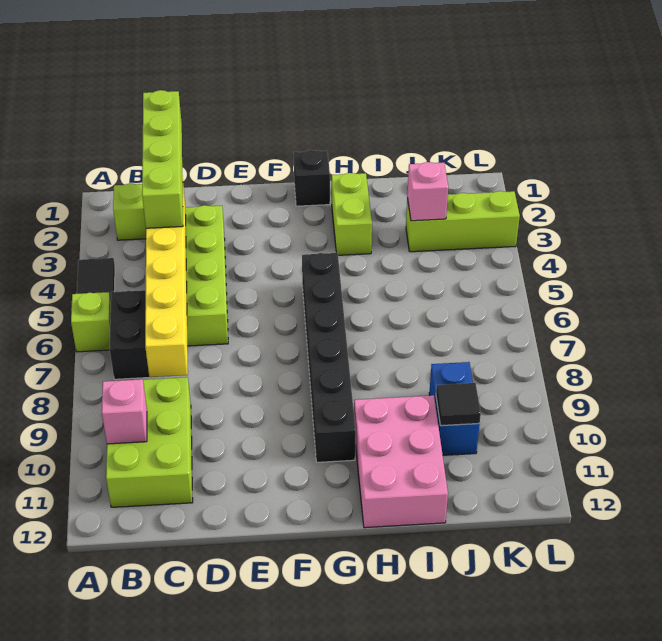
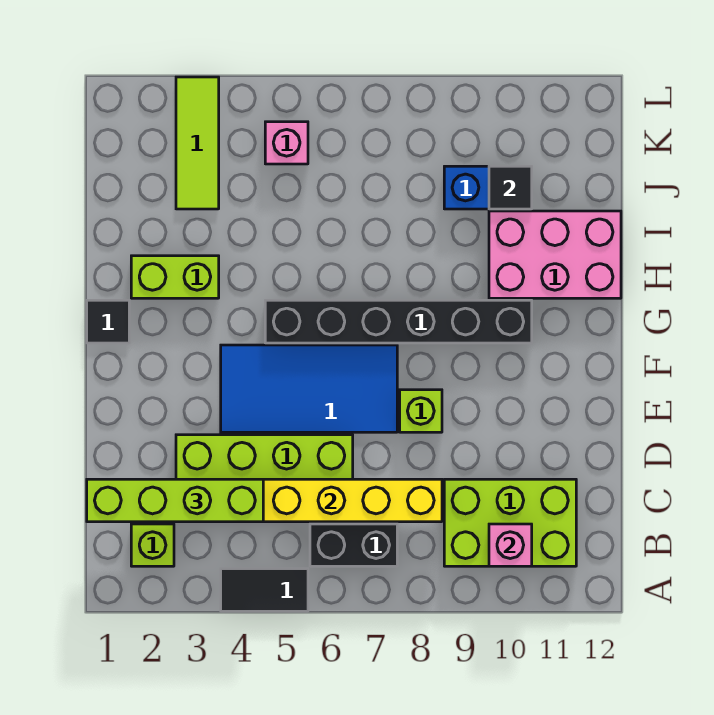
lime 1x1 brick [71,292,111,352] -> lime 1x1 brick moved to [400,390,442,432]
none -> blue 2x4 tile [221,345,397,432]
black 1x1 brick [294,150,330,206] -> black 1x1 tile [87,300,129,343]
lime 1x3 brick [406,191,520,252] -> lime 1x3 tile [176,77,219,209]
pink 1x1 brick [407,162,448,221] -> pink 1x1 brick moved to [265,122,308,164]

